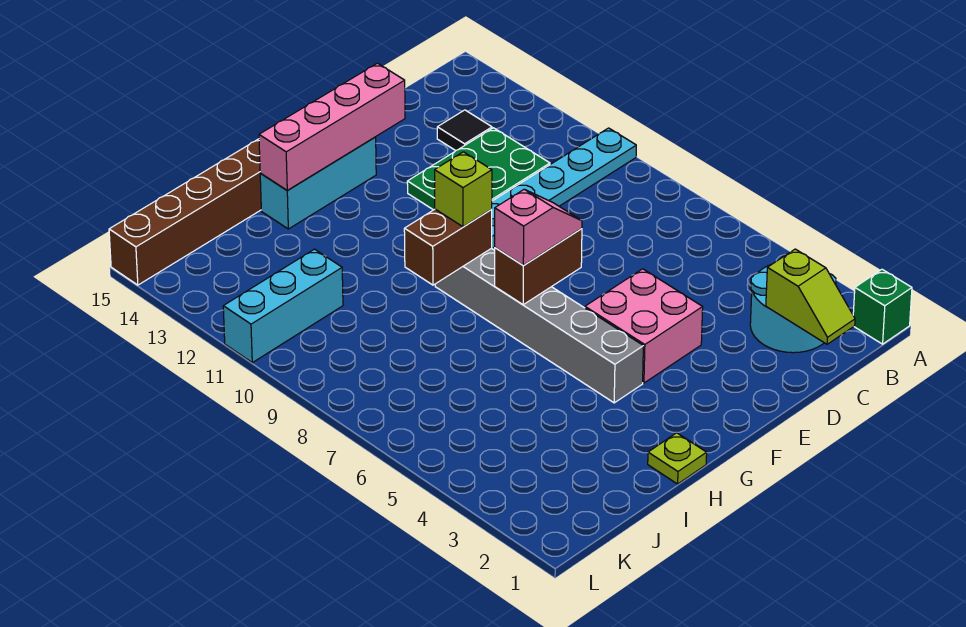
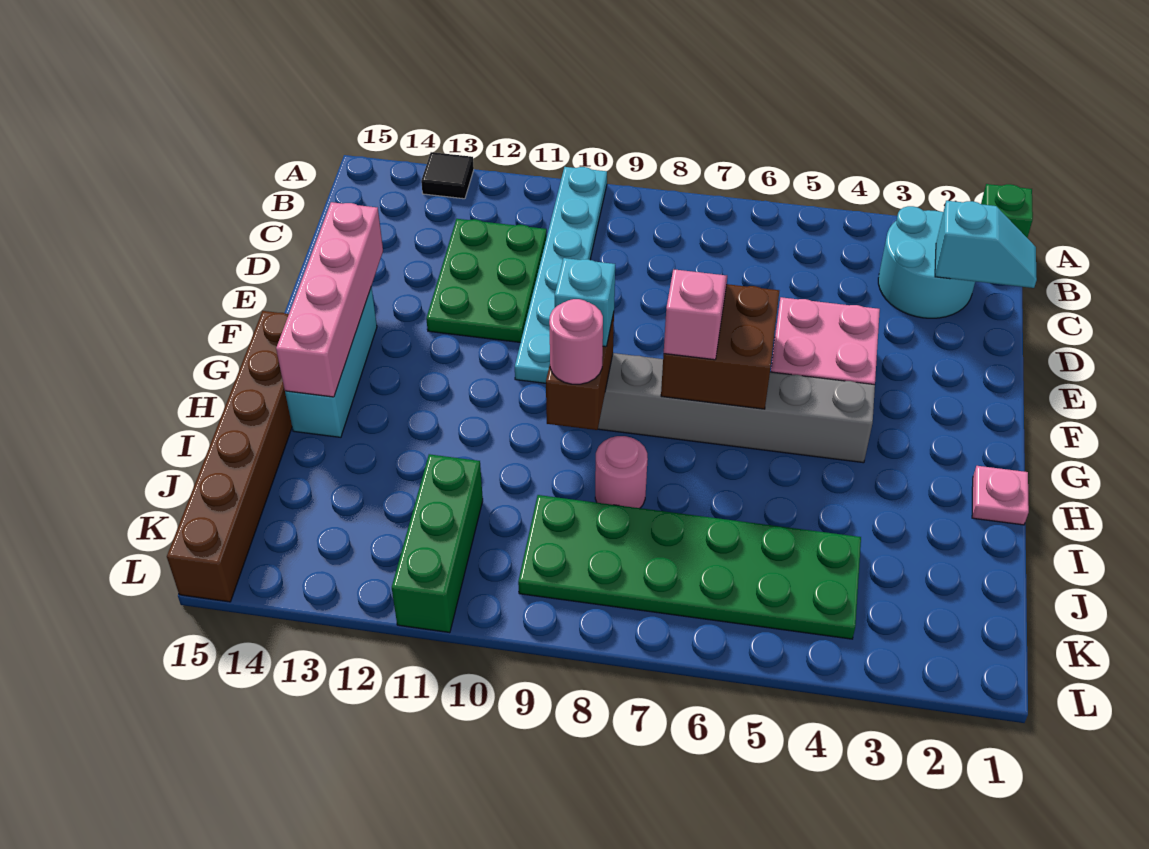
lime 1x2 slope [766,249,855,344] -> cyan 1x2 slope [935,201,1037,288]
black 1x1 tile [437,110,492,151] -> black 1x1 tile moved to [421,152,474,199]
brown 1x2 brick [495,229,582,305] -> brown 2x2 brick [661,284,779,409]
lime 1x1 brick [435,152,492,227] -> cyan 1x1 brick [555,258,615,347]
lime 1x1 plate [648,433,707,484] -> pink 1x1 plate [972,466,1029,525]
none -> pink 1x1 round brick [549,299,603,384]
none -> pink 1x1 round brick [595,436,648,508]
none -> green 2x6 plate [518,495,861,639]
cyan 1x3 brick [223,249,343,363] -> green 1x3 brick [392,454,483,633]

